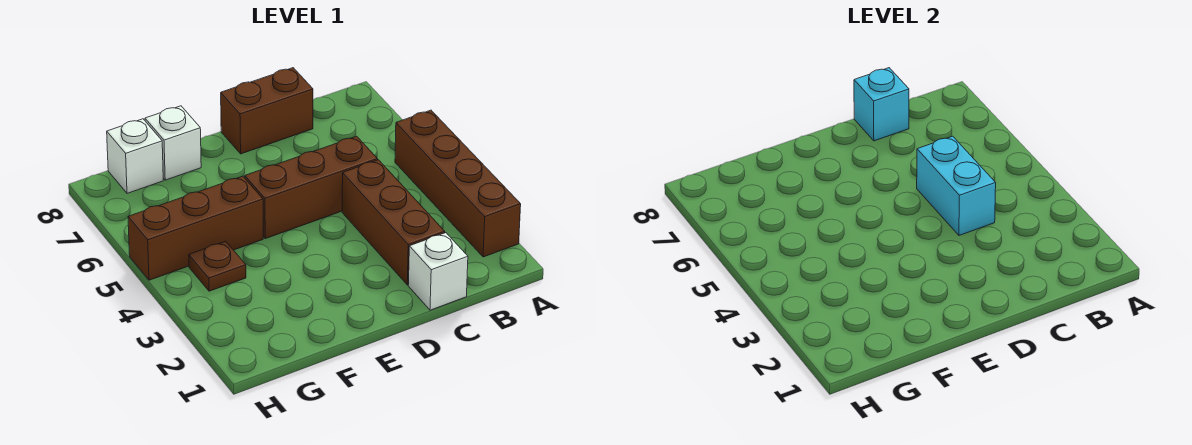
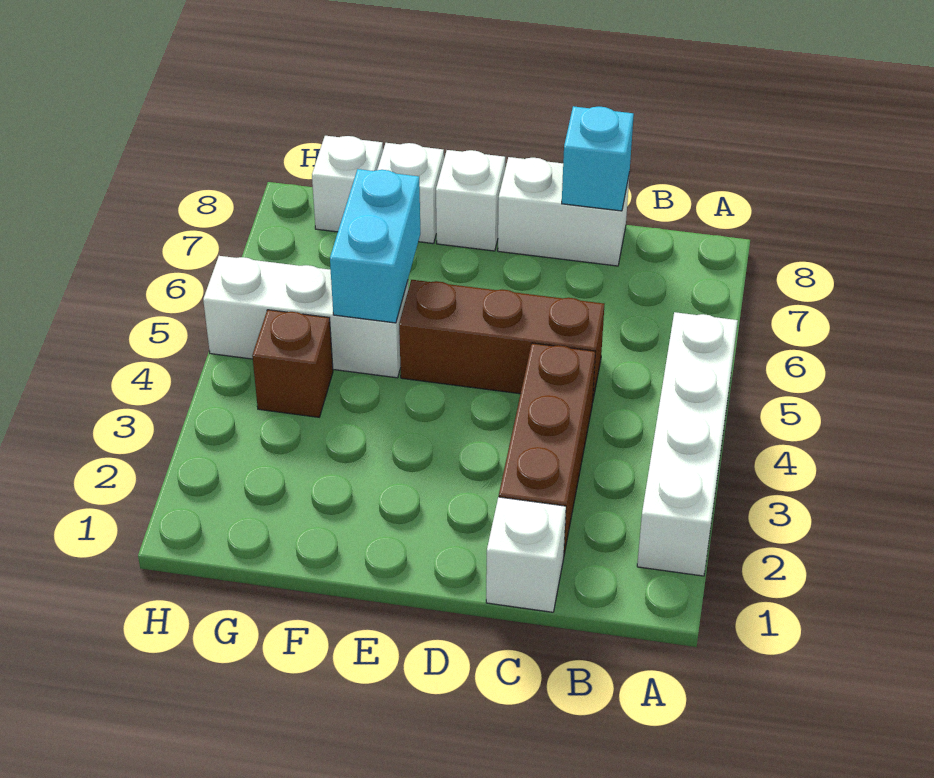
brown 1x4 brick [395,110,521,257] -> white 1x4 brick [637,312,738,576]
cyan 1x2 brick [917,136,996,235] -> cyan 1x2 brick moved to [330,169,420,323]
brown 1x2 brick [221,68,313,154] -> white 1x2 brick [498,157,630,266]
none -> white 1x1 brick [436,150,505,251]
brown 1x3 brick [128,176,263,280] -> white 1x3 brick [203,256,408,378]
brown 1x1 plate [189,241,246,291] -> brown 1x1 brick [252,310,333,417]

